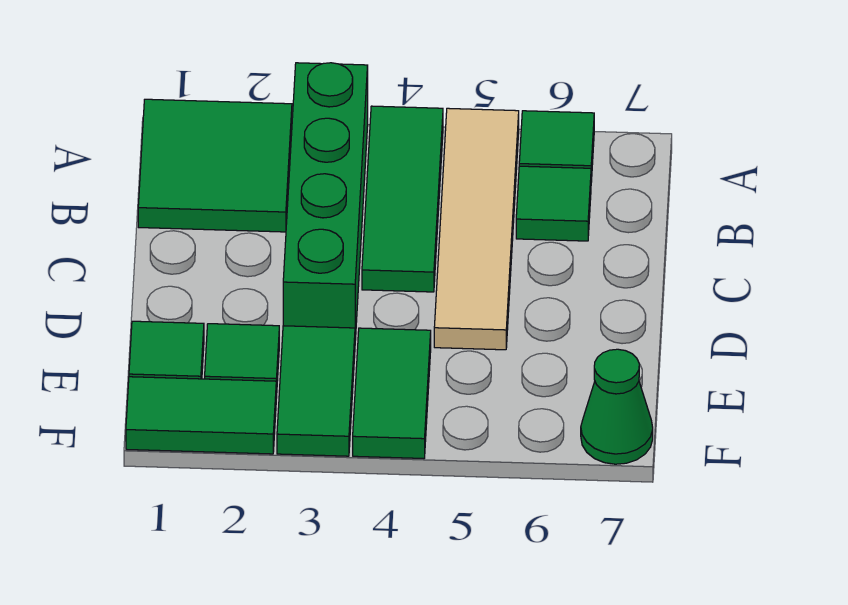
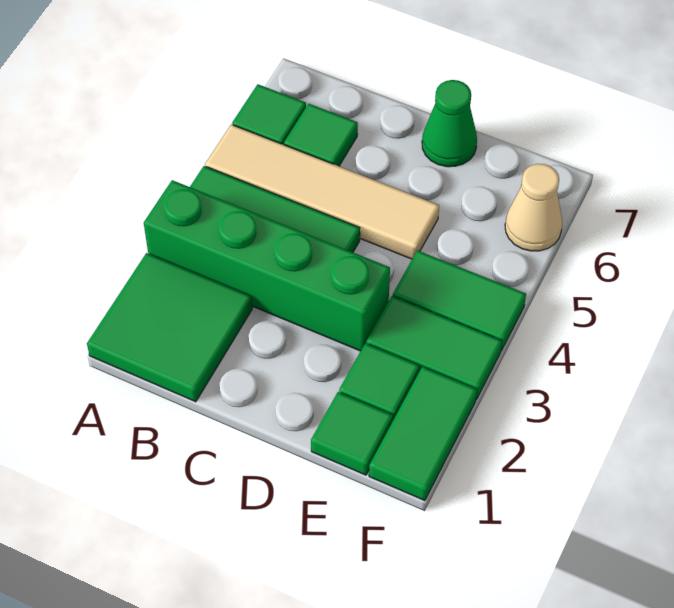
none -> tan 1x1 cone [505,164,562,251]
green 1x1 cone [581,349,653,464] -> green 1x1 cone moved to [422,80,477,167]

